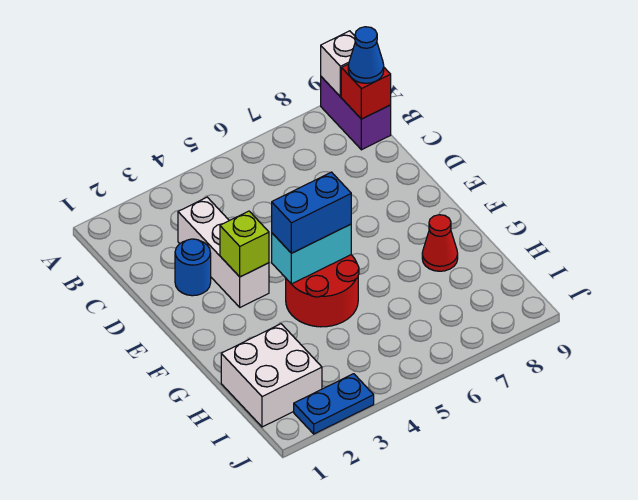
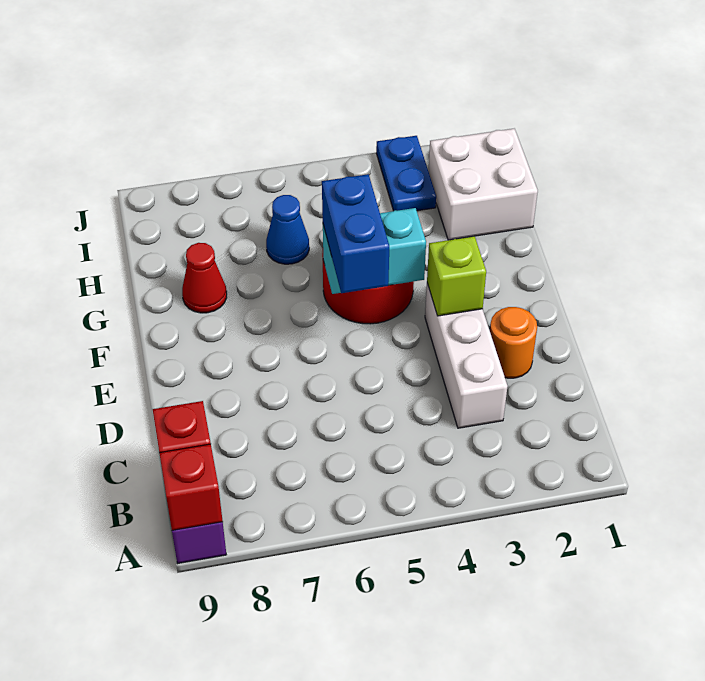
white 1x1 brick [321,31,355,97] -> red 1x1 brick [159,444,223,530]
blue 1x1 cone [348,27,384,83] -> blue 1x1 cone moved to [266,195,309,264]
blue 1x1 round brick [175,239,211,296] -> orange 1x1 round brick [490,307,537,378]
blue 1x2 brick [272,172,351,253] -> blue 1x2 brick turned to [322,174,389,293]
blue 1x2 plate [294,374,374,434] -> blue 1x2 plate turned to [376,136,436,211]

